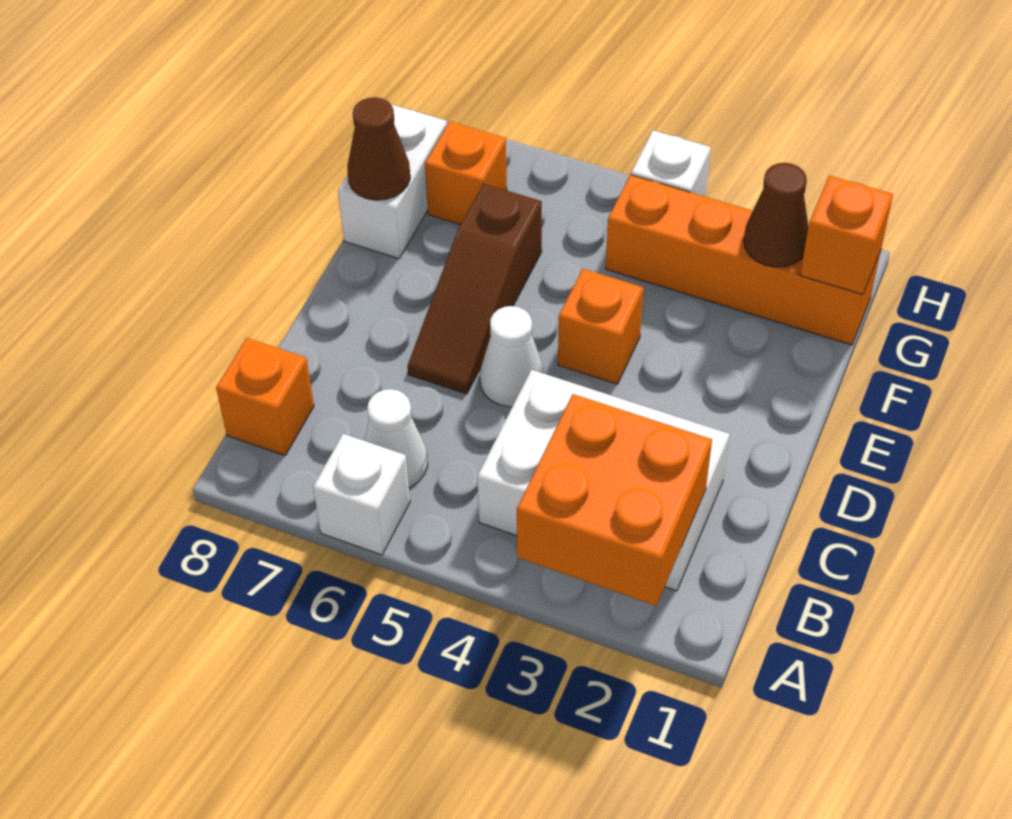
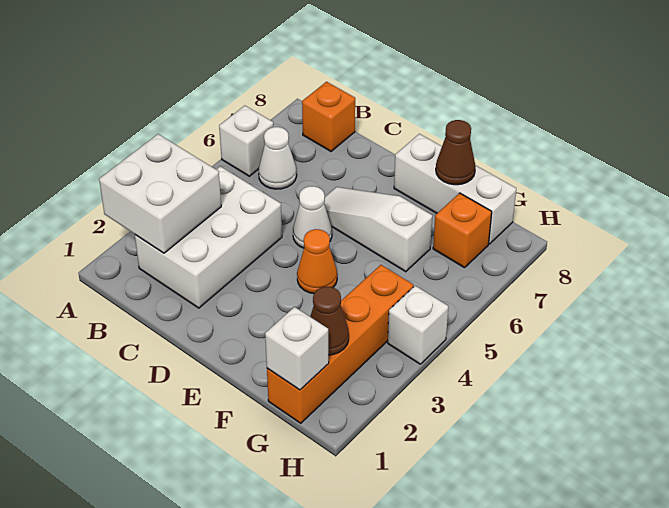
orange 2x2 brick [517,394,712,606] -> white 2x2 brick [99,134,221,253]
brown 1x3 slope [407,184,542,394] -> white 1x3 slope [324,187,432,272]
orange 1x1 brick [558,269,643,384] -> orange 1x1 cone [297,229,337,294]
white 1x2 brick [338,104,447,259] -> white 1x3 brick [394,134,516,244]
orange 1x1 brick [800,176,893,295] -> white 1x1 brick [265,307,329,390]

